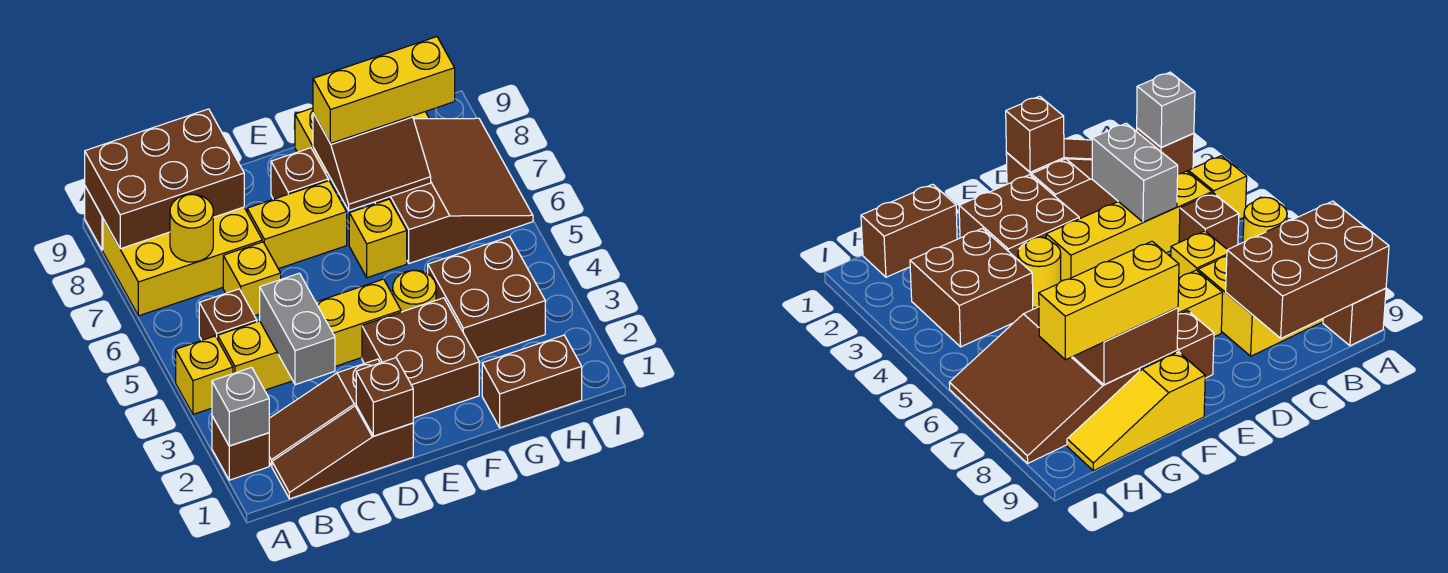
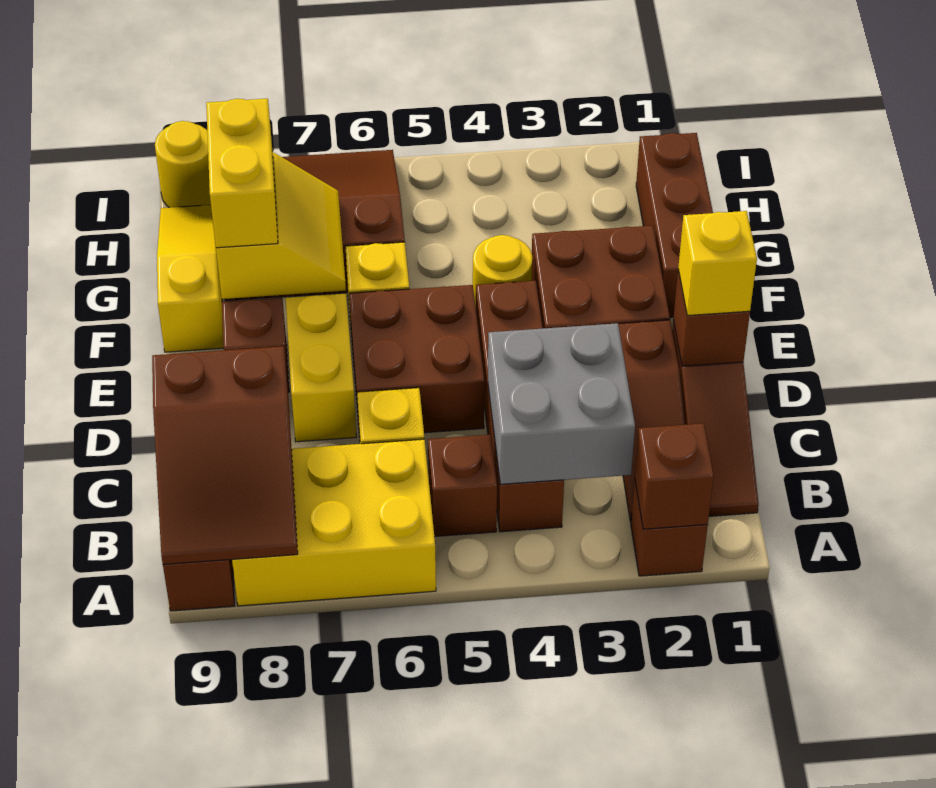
grey 1x1 brick [212,367,269,446] -> brown 1x1 brick [635,423,714,529]
yellow 1x1 brick [176,336,233,414] -> yellow 1x1 brick moved to [678,211,757,316]
yellow 2x3 brick [103,207,262,316] -> yellow 2x3 brick turned to [232,439,436,606]
brown 2x3 brick [85,109,244,249] -> brown 2x3 slope [152,346,298,564]
yellow 1x4 brick [218,279,401,390] -> brown 1x4 brick [476,281,564,532]
yellow 1x1 round brick [170,194,213,262] -> yellow 1x1 round brick moved to [155,121,211,208]
grey 1x2 brick [260,273,335,385] -> grey 2x2 brick [488,323,635,484]
brown 2x2 slope [313,113,431,210] -> yellow 2x2 slope [216,153,346,299]
yellow 1x3 brick [313,37,455,143] -> yellow 1x2 brick [206,99,278,248]
brown 1x2 brick [482,335,582,428] -> brown 1x3 brick [636,133,713,318]
brown 2x2 brick [428,237,545,357] -> brown 2x2 brick moved to [349,285,484,437]

